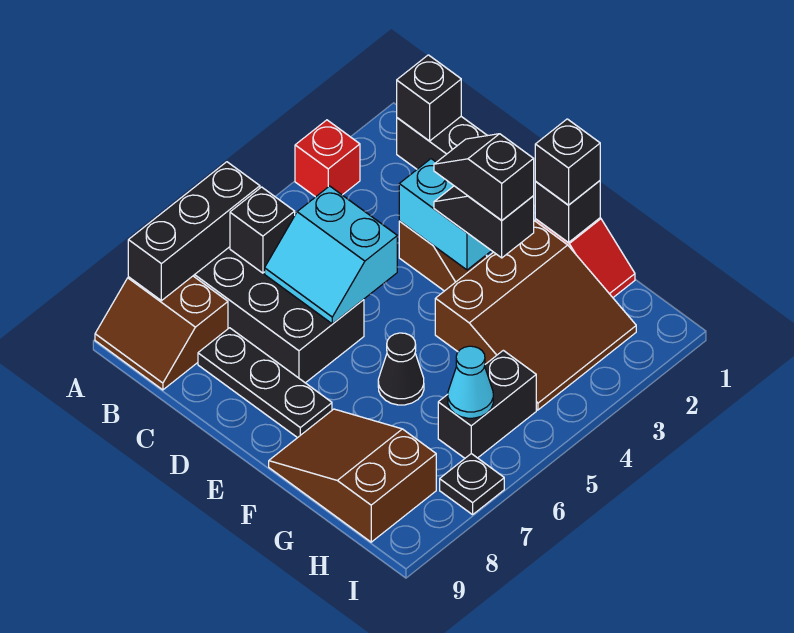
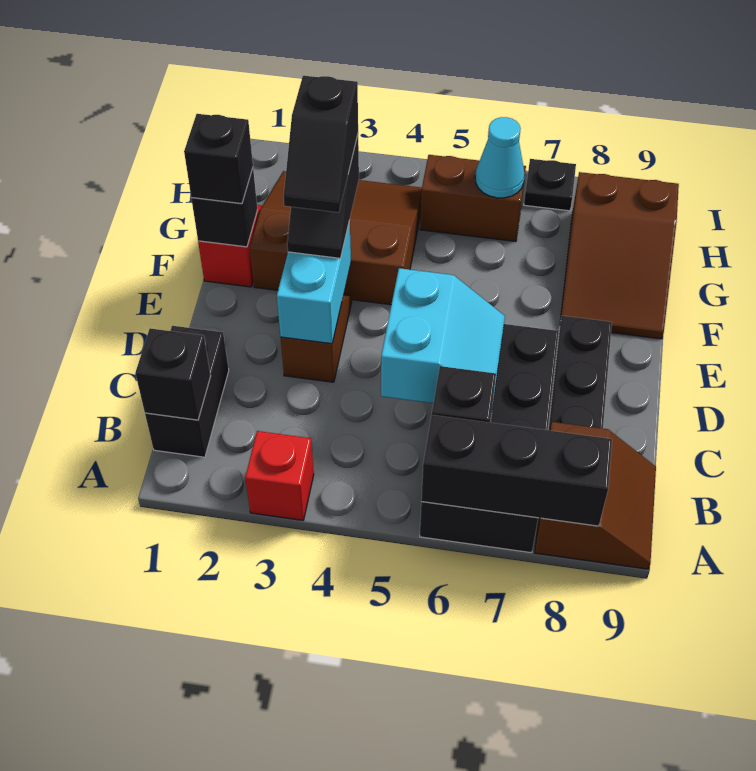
black 1x1 cone [378,333,424,405] -> none
black 1x2 brick [438,350,536,458] -> brown 1x2 brick [420,155,526,241]

